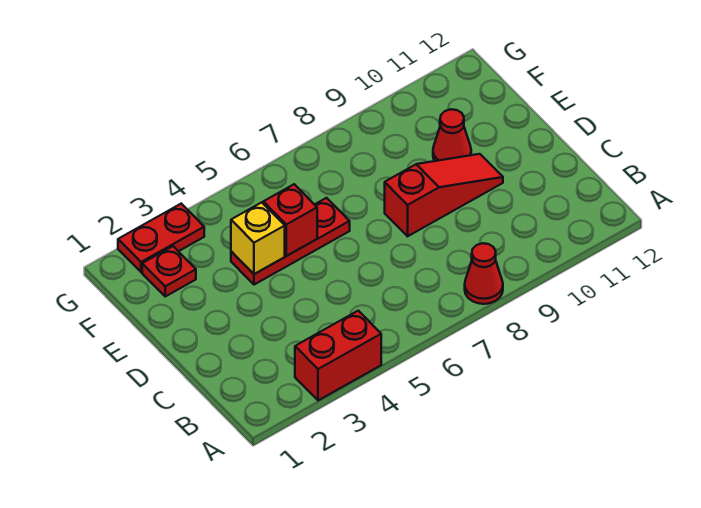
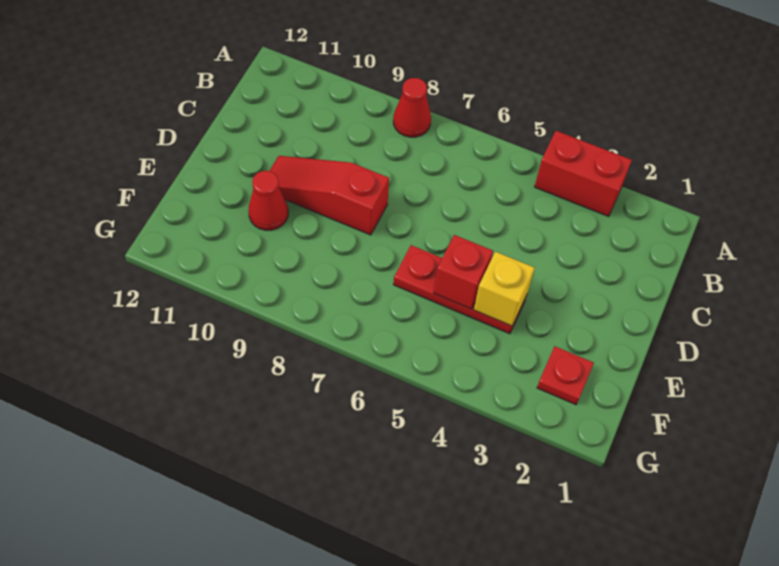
red 1x2 plate [118,204,204,272] -> none

